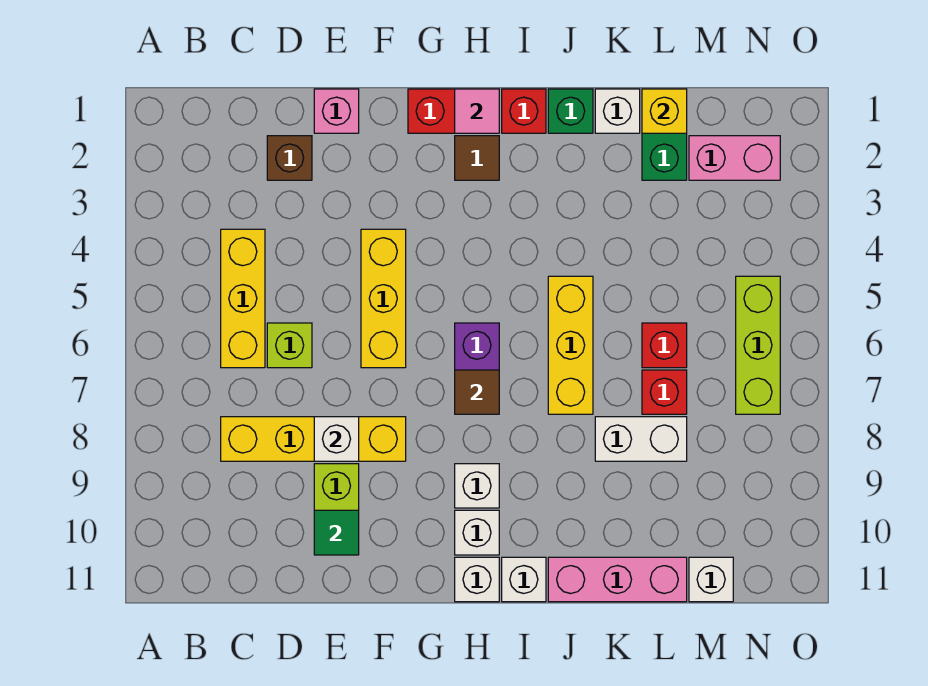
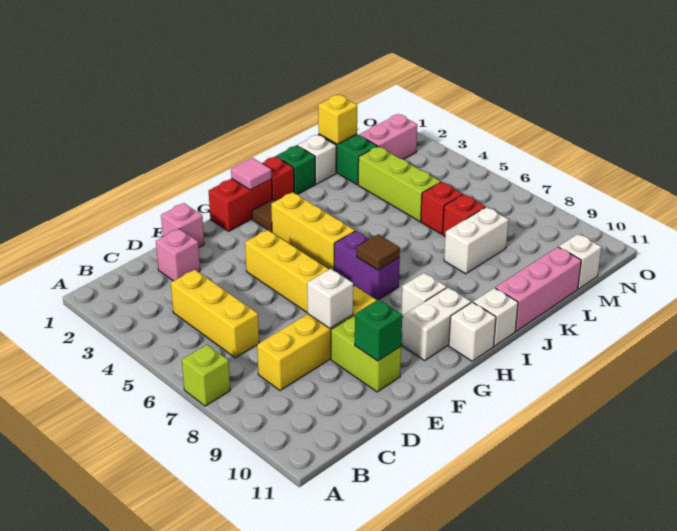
brown 1x1 brick [267,136,312,180] -> pink 1x1 brick [156,229,200,281]
lime 1x1 brick [267,323,312,368] -> lime 1x1 brick moved to [182,345,230,406]
green 1x1 tile [314,510,359,555] -> green 1x1 brick [355,299,402,361]
white 1x1 brick [455,510,499,555] -> white 1x2 brick [402,287,471,360]
yellow 1x3 brick [548,276,593,414] -> yellow 1x3 brick moved to [271,192,355,270]
lime 1x3 brick [736,276,780,414] -> lime 1x3 brick moved to [358,146,441,221]

